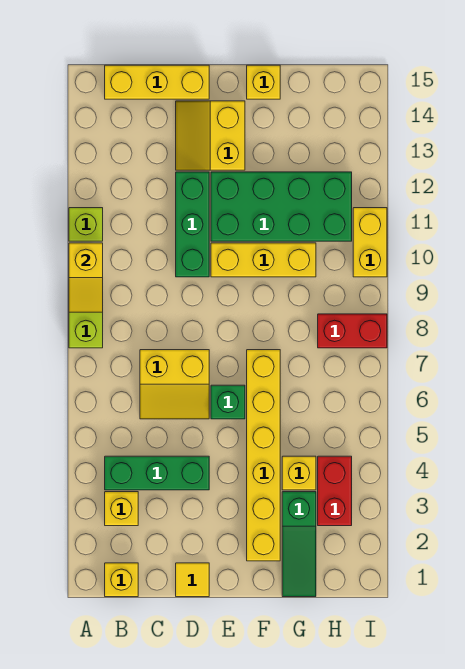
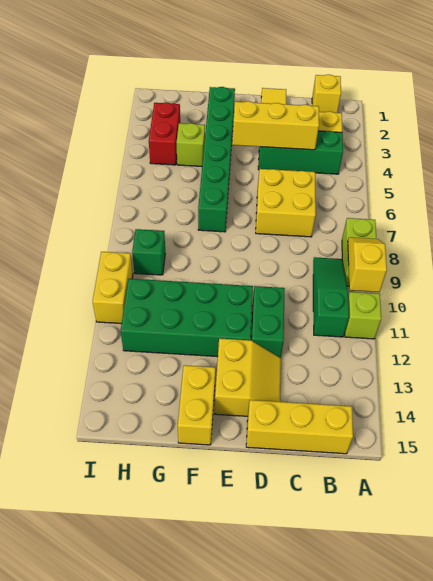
yellow 2x2 slope [140,350,209,419] -> yellow 2x2 brick [256,169,316,237]
green 1x3 brick [176,172,209,277] -> green 1x2 brick [251,286,285,358]
green 1x1 brick [211,385,245,419] -> green 1x1 brick moved to [132,229,165,275]
yellow 1x3 brick [211,243,316,277] -> yellow 1x3 brick moved to [232,101,319,150]
yellow 1x6 brick [247,350,280,561] -> green 1x6 brick [198,87,235,232]
yellow 1x1 brick [247,65,280,99] -> yellow 1x2 brick [178,365,215,445]
green 1x3 slope [282,492,316,597] -> green 1x3 slope moved to [313,257,349,337]
yellow 1x1 brick [282,456,316,490] -> lime 1x1 brick [177,123,205,166]
red 1x2 brick [318,314,387,348] -> none

